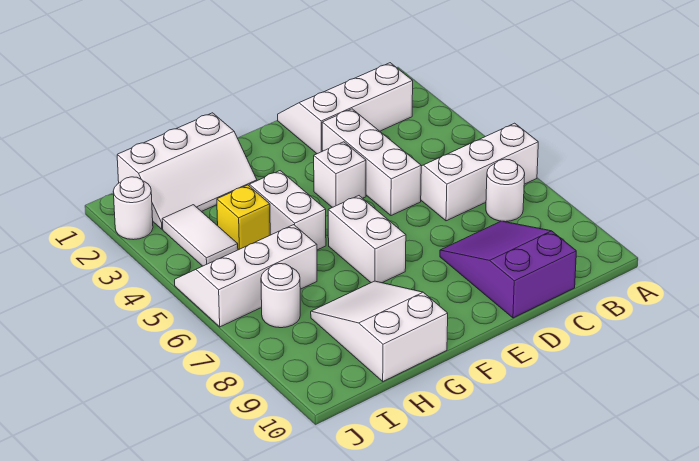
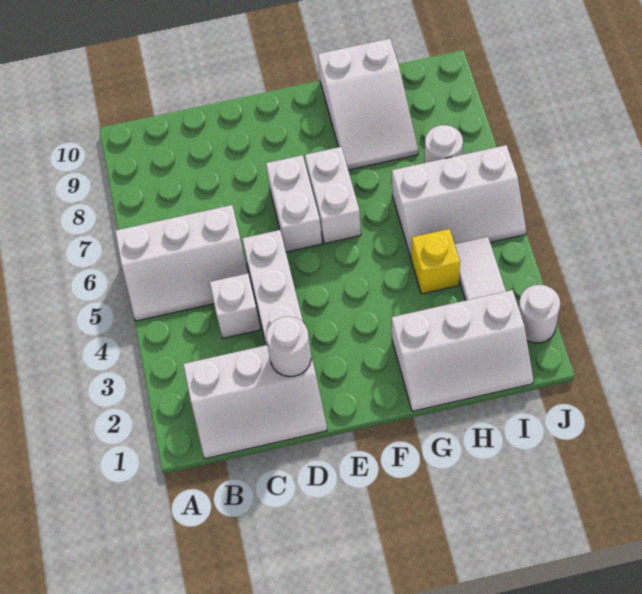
white 1x1 round brick [486,159,525,222] -> white 1x1 round brick moved to [266,316,311,377]
purple 2x3 slope [440,221,576,318] -> none
white 1x1 brick [314,142,366,207] -> white 1x1 brick moved to [210,274,260,338]
white 2x3 slope [117,113,257,229] -> white 2x3 slope turned to [391,290,533,411]
white 1x2 brick [249,171,326,250] -> white 1x2 brick moved to [266,155,322,252]

